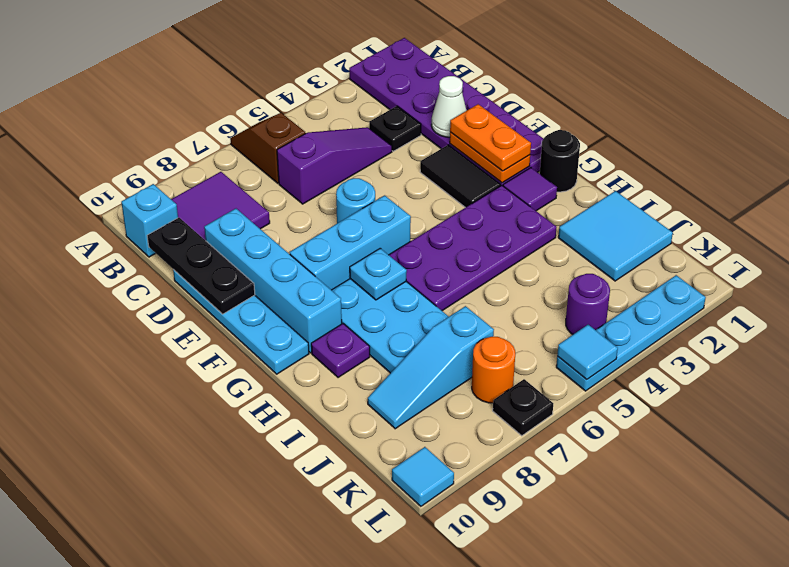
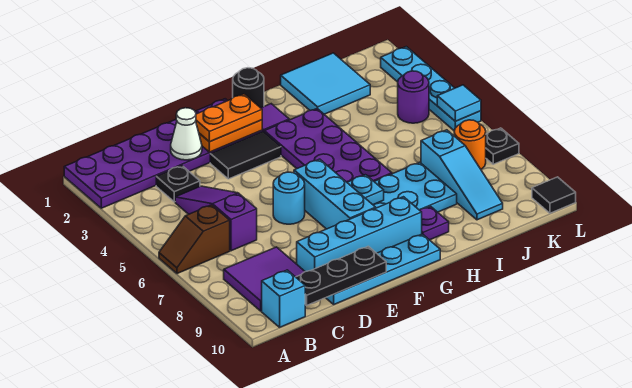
cyan 1x1 tile [392,447,454,506] -> black 1x1 tile [532,177,576,213]

